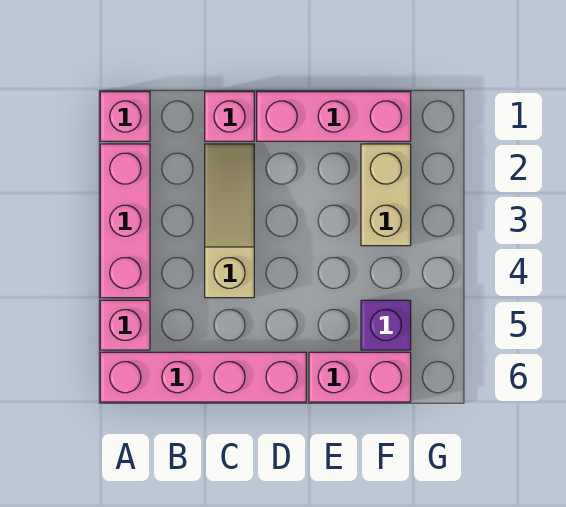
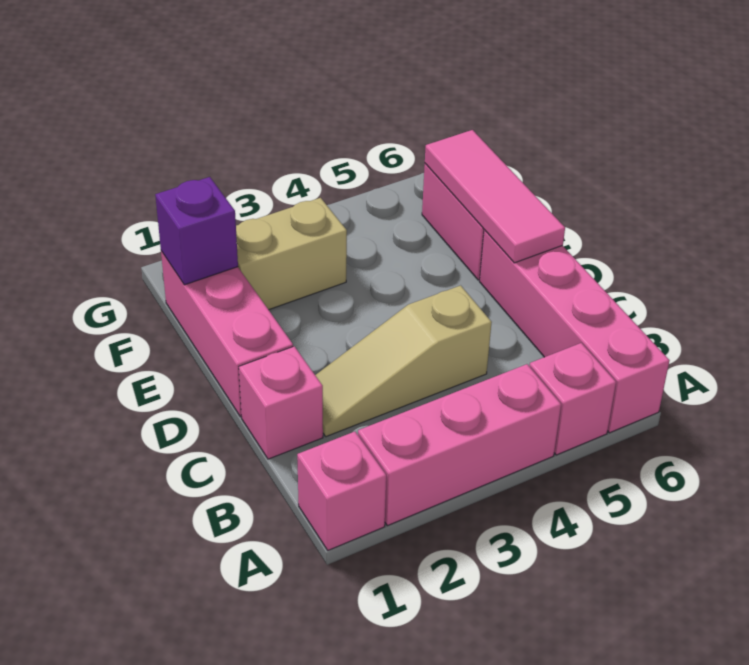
none -> pink 1x3 tile [425,130,565,263]
purple 1x1 brick [361,300,411,350] -> purple 1x1 brick moved to [155,177,238,285]

